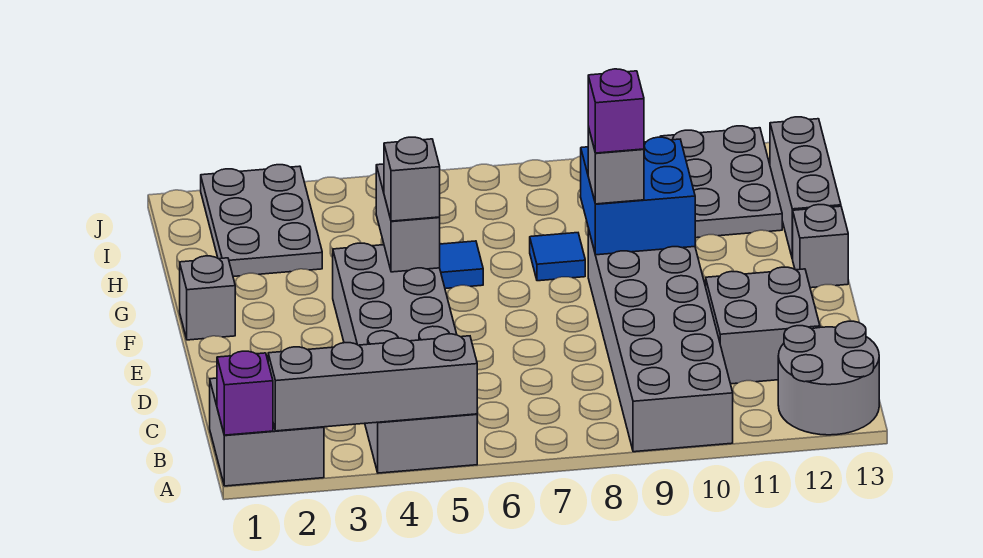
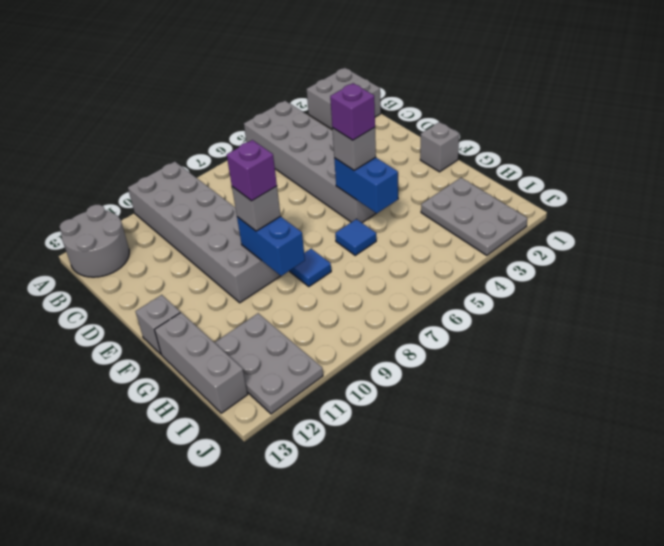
purple 1x1 brick [217,351,273,435] -> purple 1x1 brick moved to [330,83,375,140]
grey 1x4 brick [268,334,477,431] -> none
grey 2x2 brick [706,267,820,384] -> none
grey 1x2 brick [376,164,440,272] -> blue 1x2 brick [334,157,398,213]
blue 2x2 brick [581,137,695,255] -> blue 1x2 brick [237,216,305,276]

